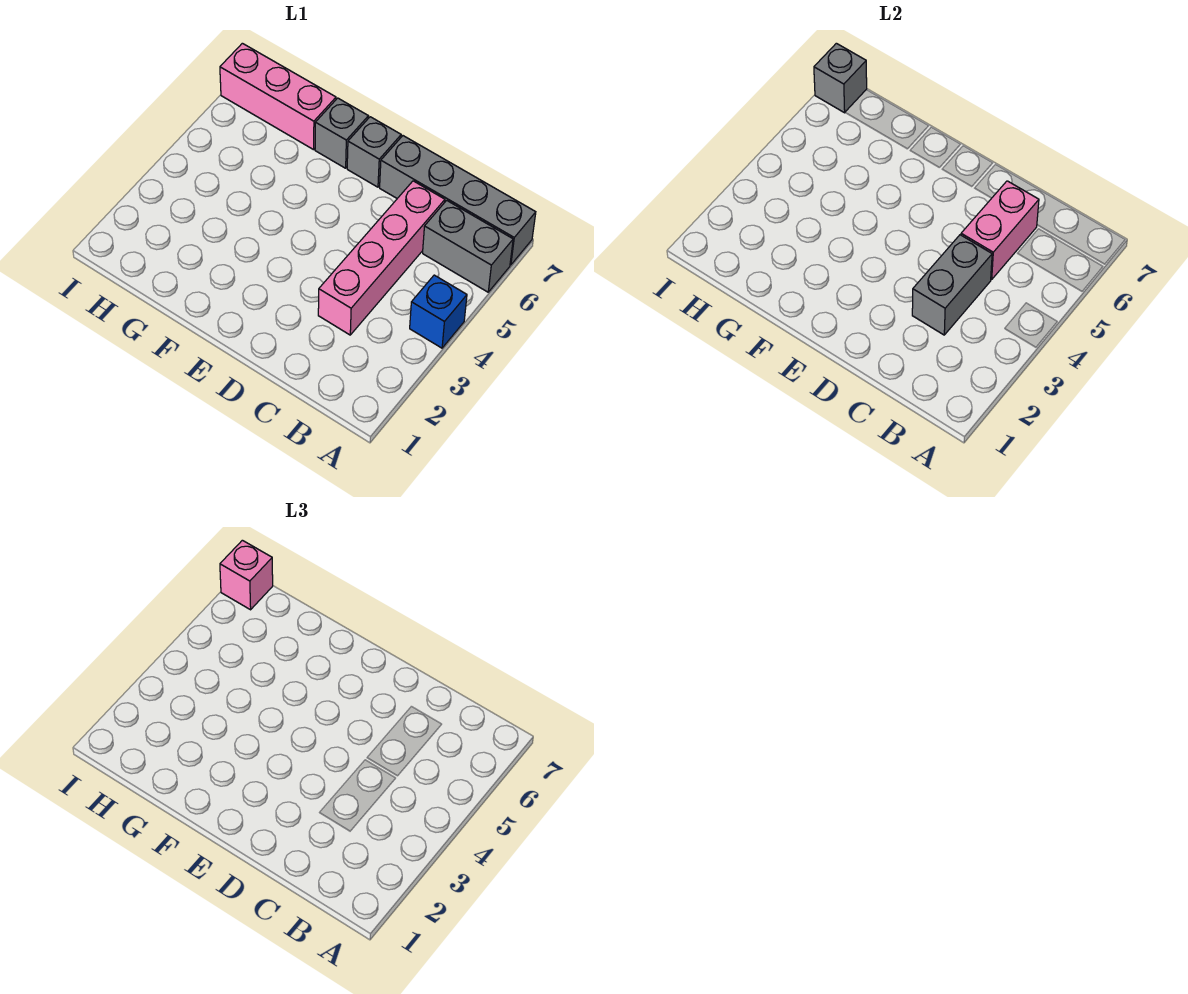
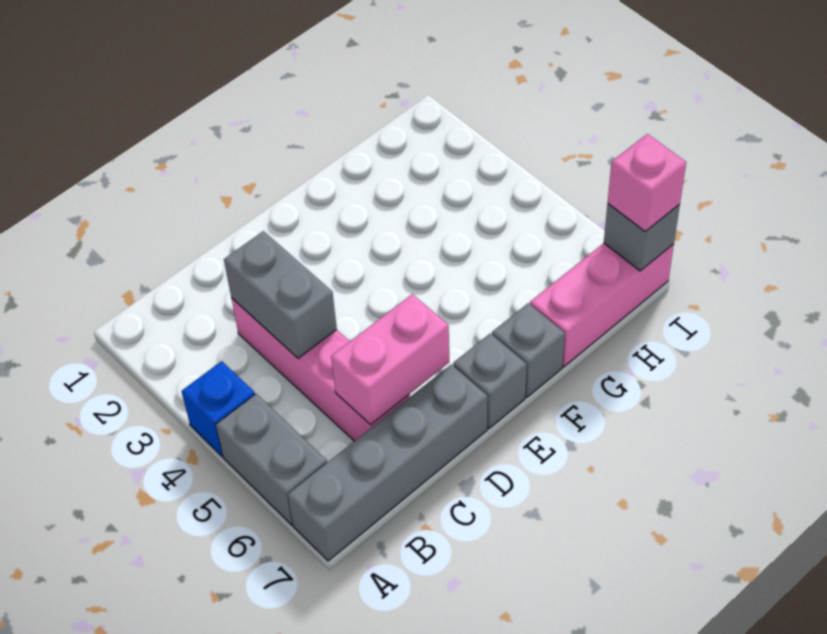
grey 1x2 brick [423,200,513,292] -> grey 1x2 brick turned to [216,394,327,525]
pink 1x2 brick [961,181,1039,280] -> pink 1x2 brick turned to [331,294,449,425]

